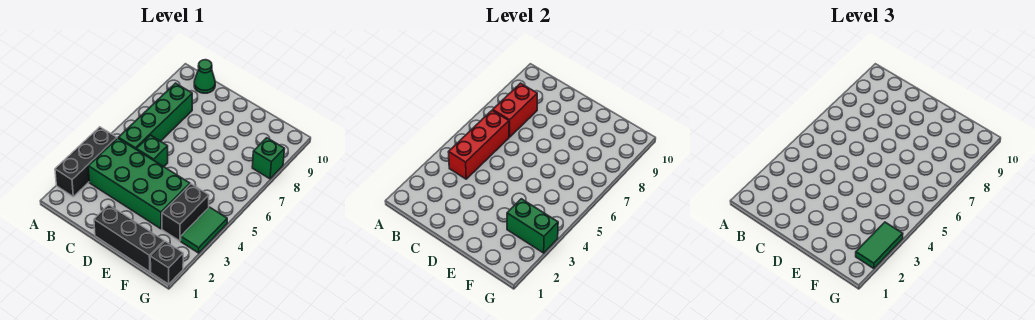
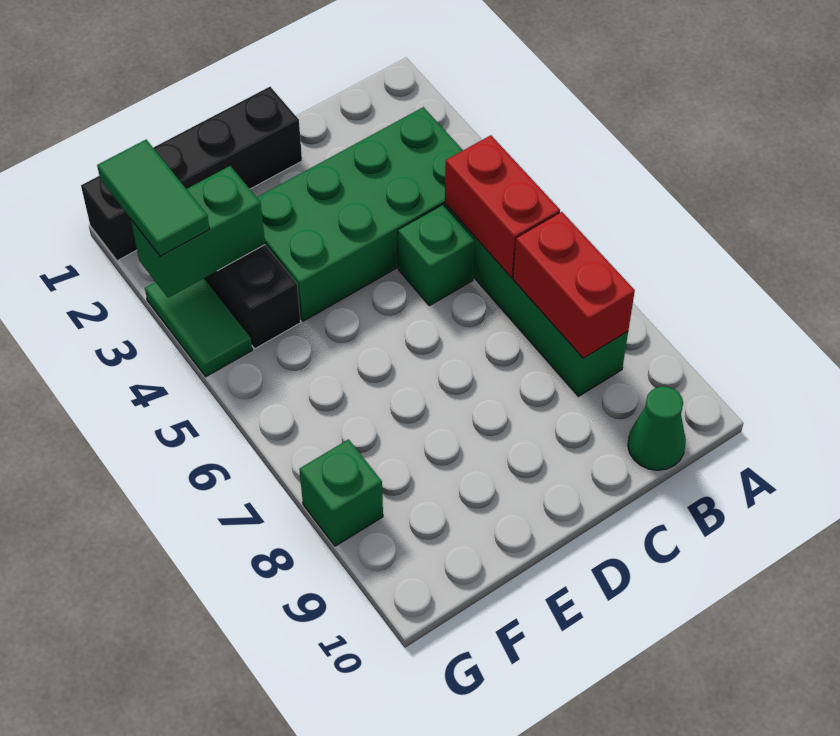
black 1x3 brick [55,127,117,197] -> none
red 1x3 brick [448,110,509,179] -> red 1x2 brick [445,135,560,278]

